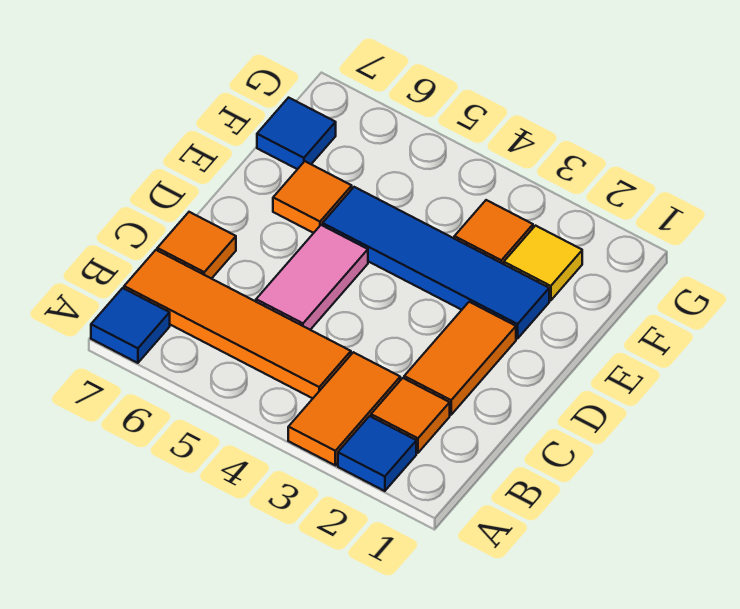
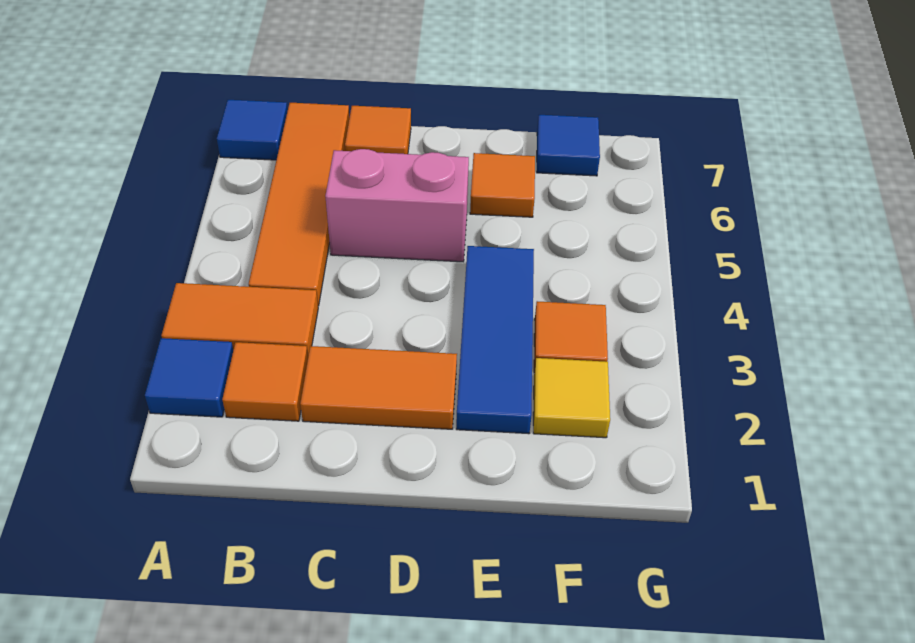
pink 1x2 tile [256,225,368,330] -> pink 1x2 brick [325,149,469,262]
blue 1x4 tile [323,187,549,339] -> blue 1x3 tile [456,246,534,434]

